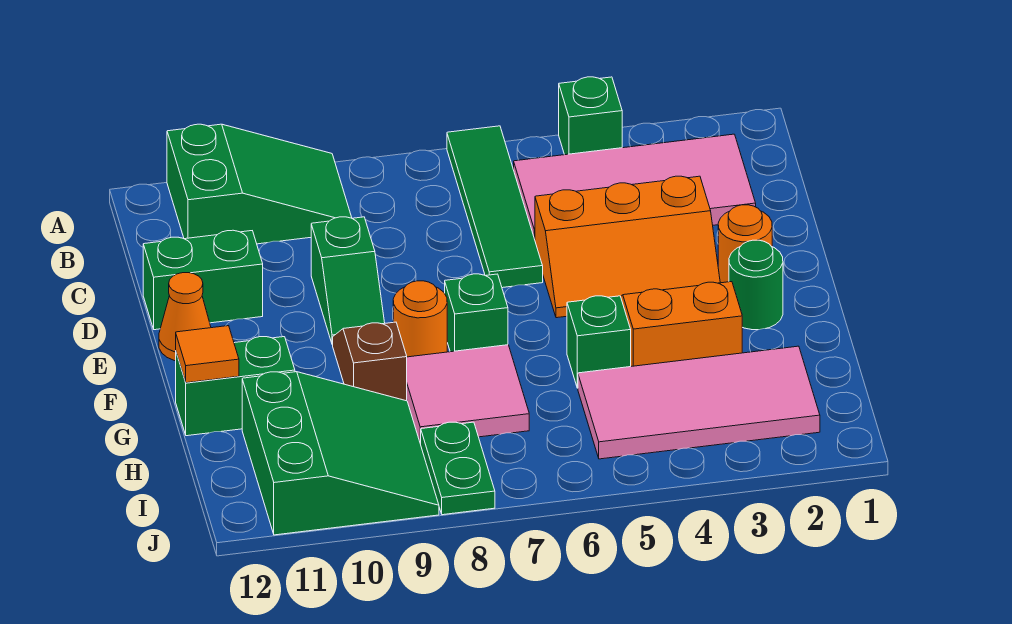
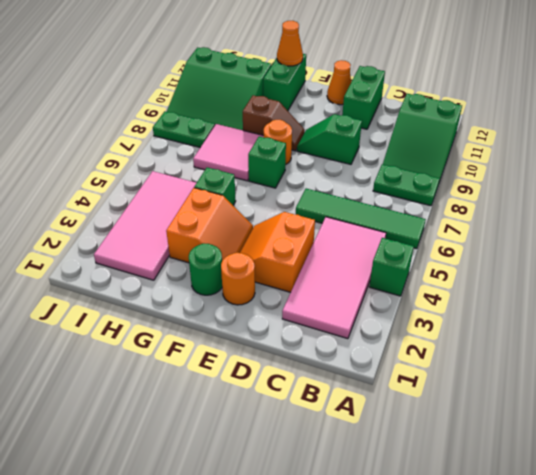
none -> green 1x2 plate [373,164,440,206]
orange 2x3 slope [535,176,720,318] -> orange 2x2 slope [240,212,315,292]
orange 1x1 tile [176,326,239,383] -> orange 1x1 cone [277,21,303,66]

